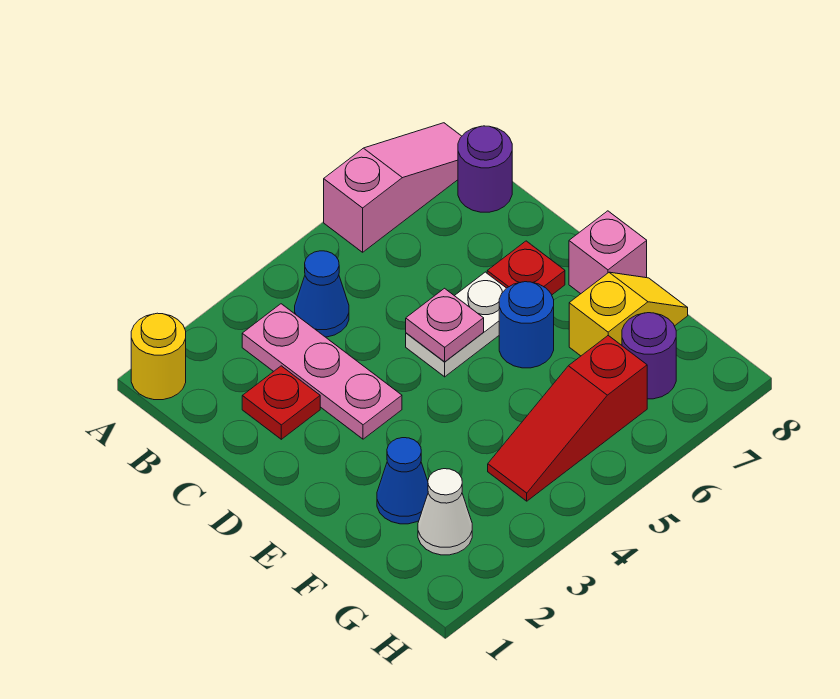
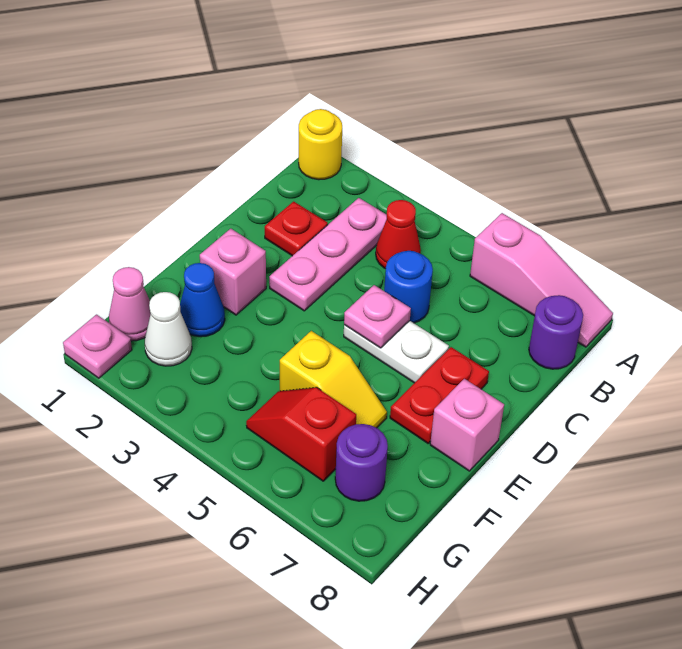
blue 1x1 cone [295,251,349,337] -> red 1x1 cone [376,200,421,269]
red 1x1 plate [487,241,565,295] -> red 1x2 plate [390,347,489,443]
none -> pink 1x1 brick [200,229,266,315]
blue 1x1 round brick [499,282,554,368] -> blue 1x1 round brick moved to [384,251,433,323]
yellow 1x2 slope [569,272,688,356] -> yellow 1x2 slope moved to [280,331,387,428]
none -> pink 1x1 cone [109,267,151,341]
red 1x3 slope [488,336,647,501] -> red 1x2 slope [246,387,356,481]
none -> pink 1x1 plate [63,315,132,378]

